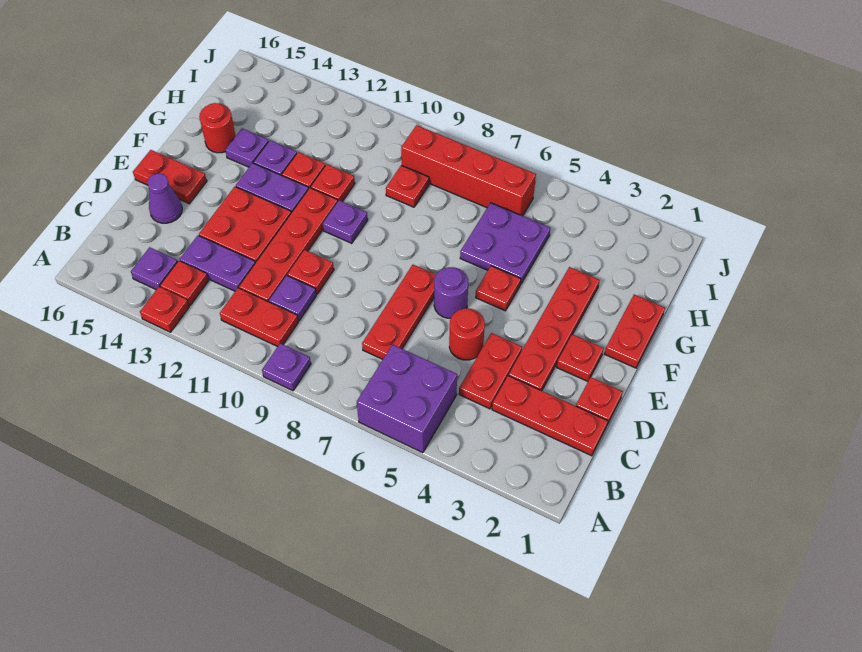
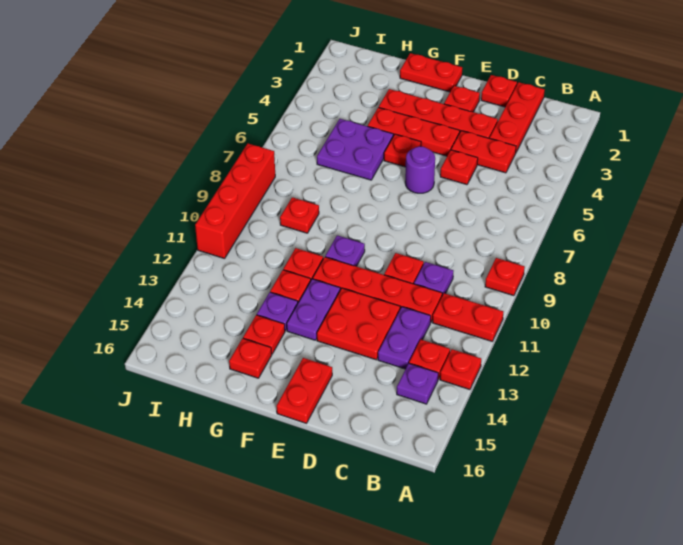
purple 2x2 brick [357,345,457,453] -> none
purple 1x1 plate [262,343,311,391] -> red 1x1 plate [485,258,525,296]
red 1x2 plate [220,288,298,347] -> red 1x2 plate turned to [432,293,503,341]
red 1x3 plate [362,265,436,359] -> red 1x3 plate moved to [368,107,460,156]
red 1x1 round brick [449,308,485,360] -> red 1x1 plate [440,150,478,185]
purple 1x1 cone [147,173,182,223] -> none
purple 1x1 plate [225,128,269,167] -> red 1x1 plate [243,315,285,354]
red 1x1 round brick [199,103,236,153] -> red 1x1 plate [229,338,272,378]
red 1x4 brick [401,125,536,216] -> red 1x4 brick moved to [195,144,275,259]

